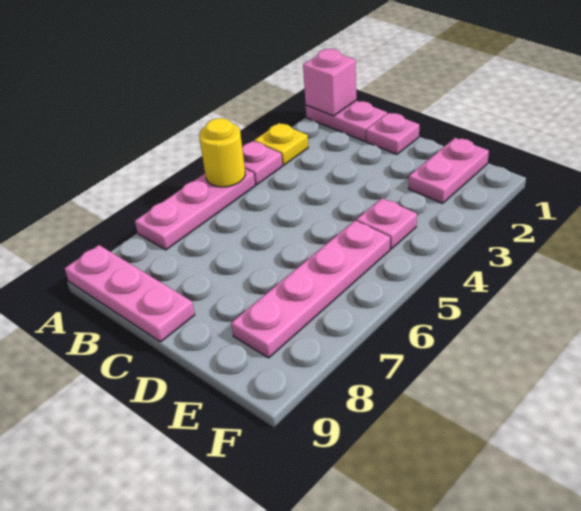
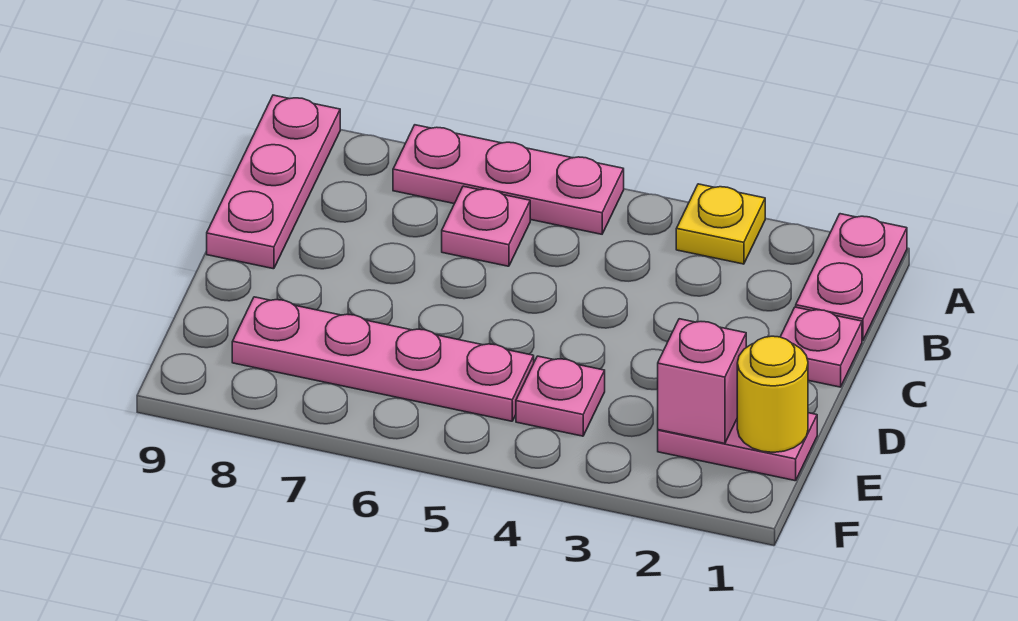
pink 1x1 brick [303,49,356,116] -> pink 1x1 brick moved to [658,319,746,444]
pink 1x1 plate [242,141,282,185] -> pink 1x1 plate moved to [442,186,530,266]
yellow 1x1 round brick [199,118,245,187] -> yellow 1x1 round brick moved to [737,336,808,452]

